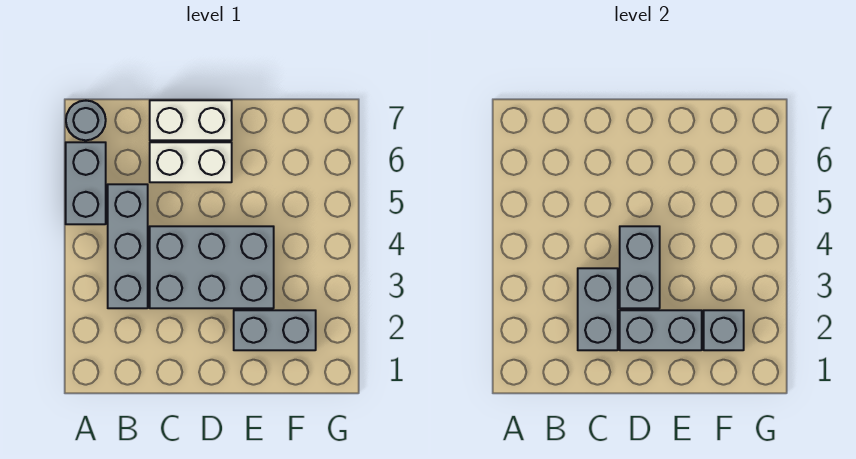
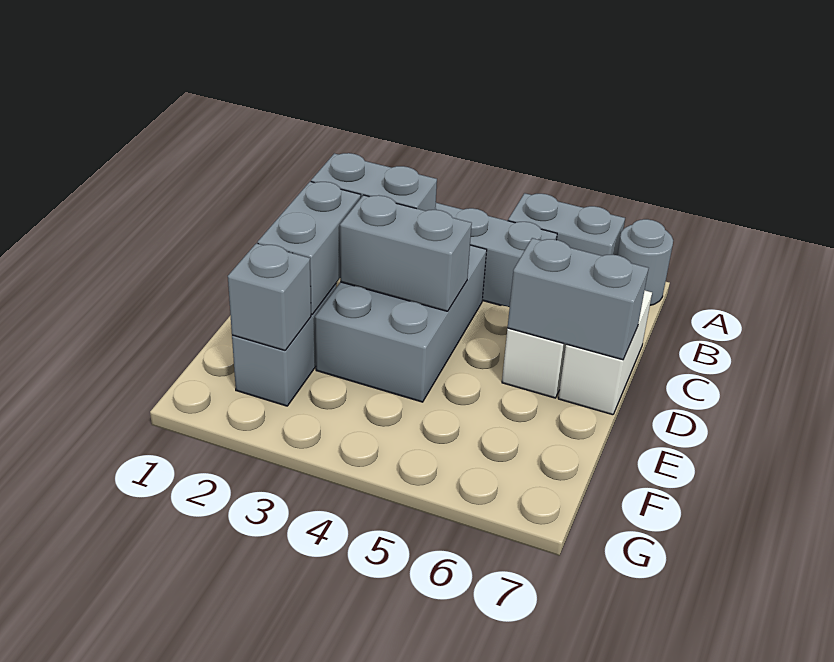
none -> grey 1x2 brick [508,238,649,360]

